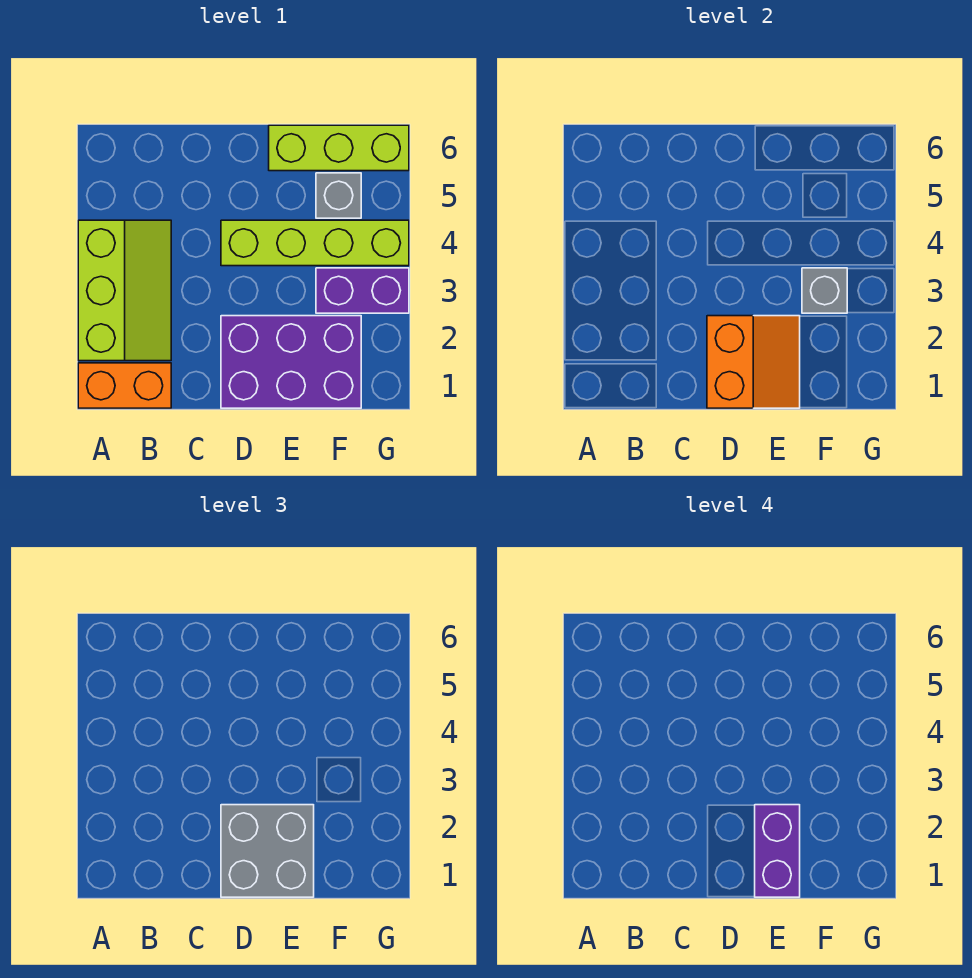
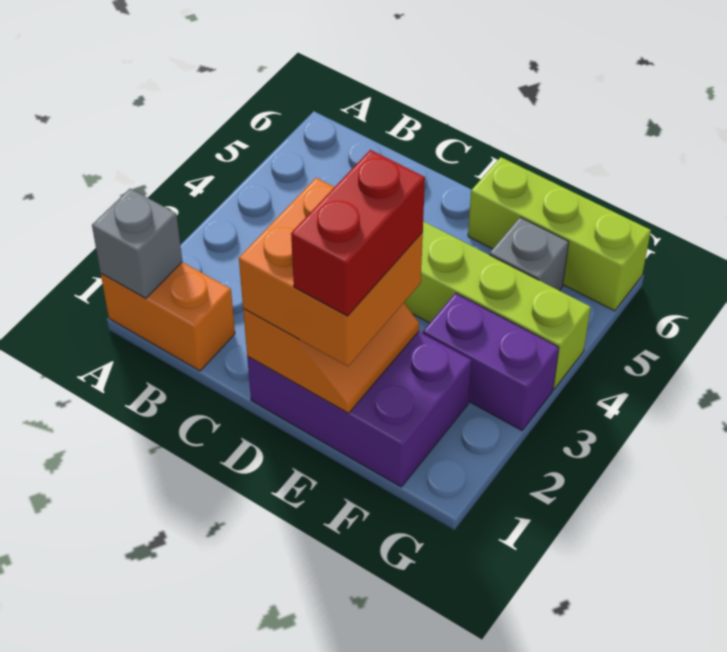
lime 2x3 slope [78,220,171,361] -> none
grey 2x2 brick [221,805,314,897] -> orange 2x2 brick [239,178,423,366]
purple 1x2 brick [755,805,800,897] -> red 1x2 brick [291,150,425,316]
grey 1x1 brick [802,268,847,313] -> grey 1x1 brick moved to [92,189,182,298]

